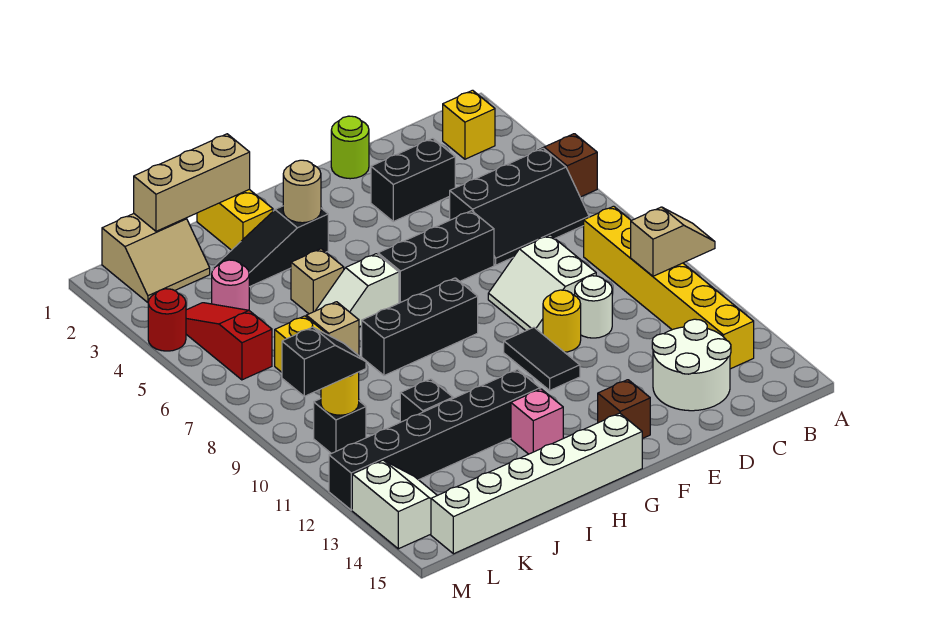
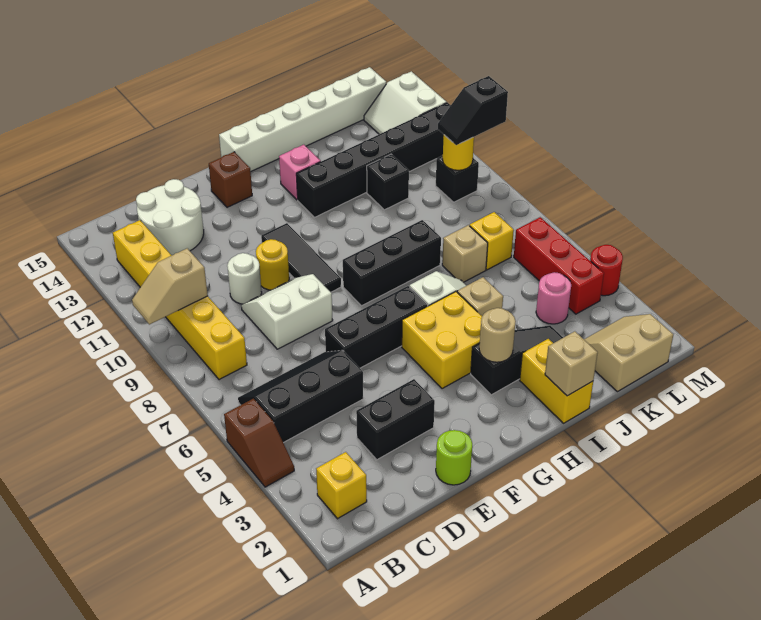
white 2x2 slope [488,235,596,334] -> white 2x2 slope turned to [241,274,333,349]
black 1x2 tile [504,327,580,390] -> black 1x3 tile [261,223,341,292]
none -> yellow 2x2 brick [402,292,482,389]
tan 1x3 brick [134,134,250,231] -> tan 1x1 brick [545,331,598,396]
red 1x3 slope [186,303,272,380] -> red 1x3 brick [514,217,604,314]

